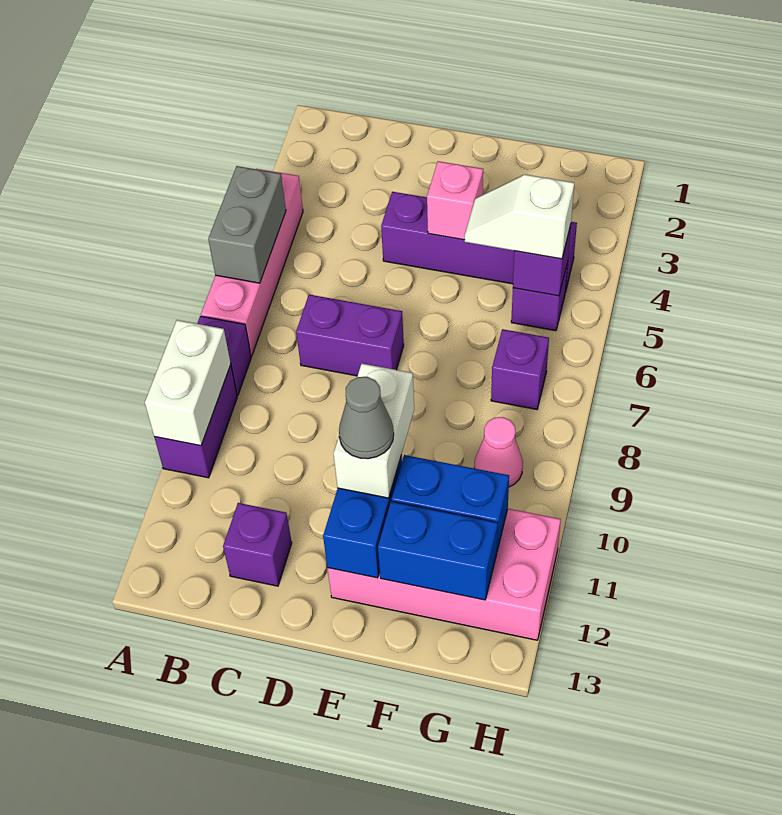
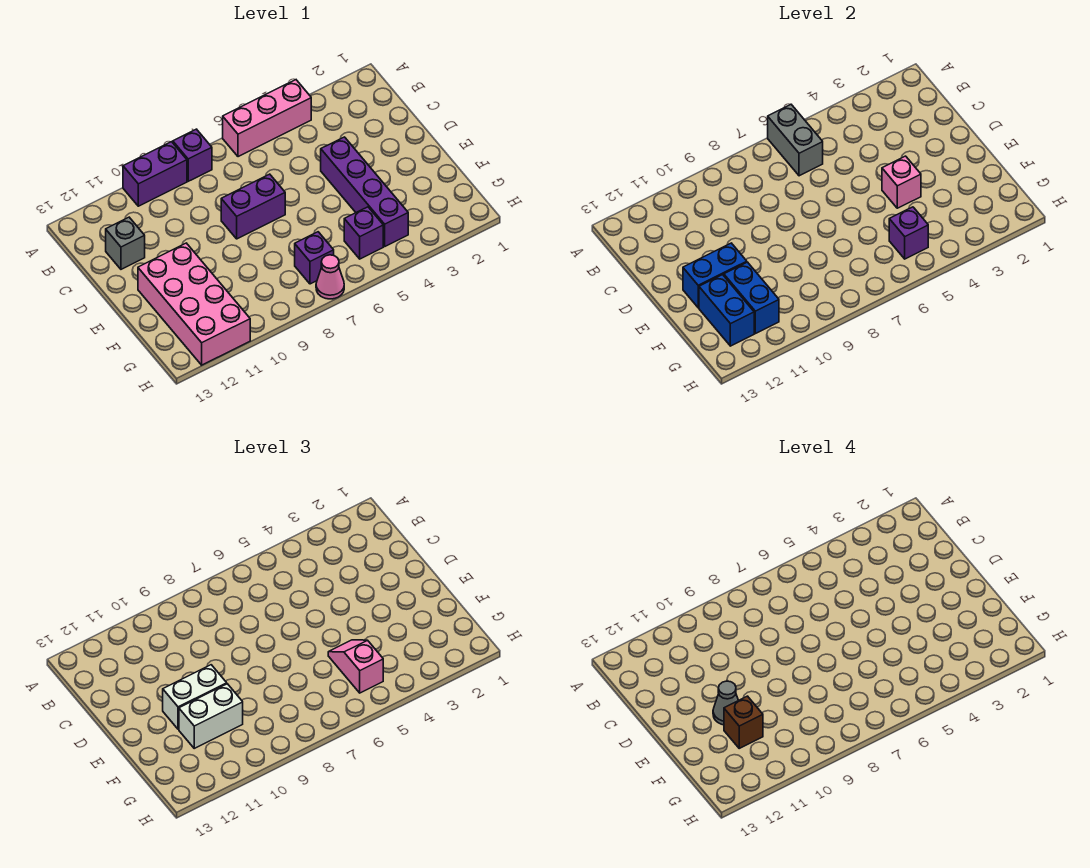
pink 1x4 brick [201,169,303,356] -> pink 1x3 brick [223,80,311,157]
grey 1x2 brick [208,166,286,283] -> grey 1x2 brick turned to [768,105,823,176]
white 1x2 brick [145,320,231,446] -> white 1x2 brick moved to [179,684,243,748]
purple 1x2 brick [296,295,404,376] -> purple 1x2 brick turned to [221,174,285,239]
purple 1x1 brick [223,503,292,586] -> grey 1x1 brick [106,217,145,269]
white 1x2 slope [465,175,574,259] -> pink 1x2 slope [328,640,383,693]
none -> brown 1x1 brick [724,696,763,748]
pink 1x1 cone [474,417,523,487] -> pink 1x1 cone moved to [316,255,344,299]

